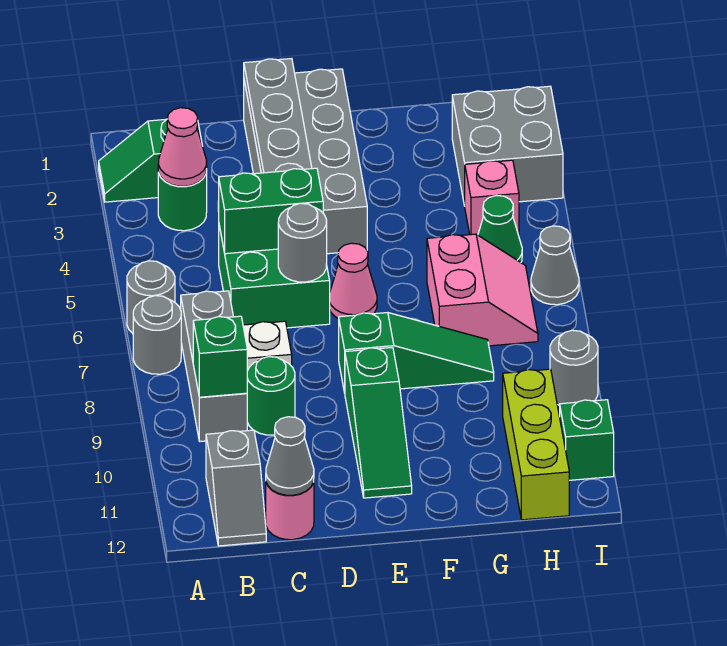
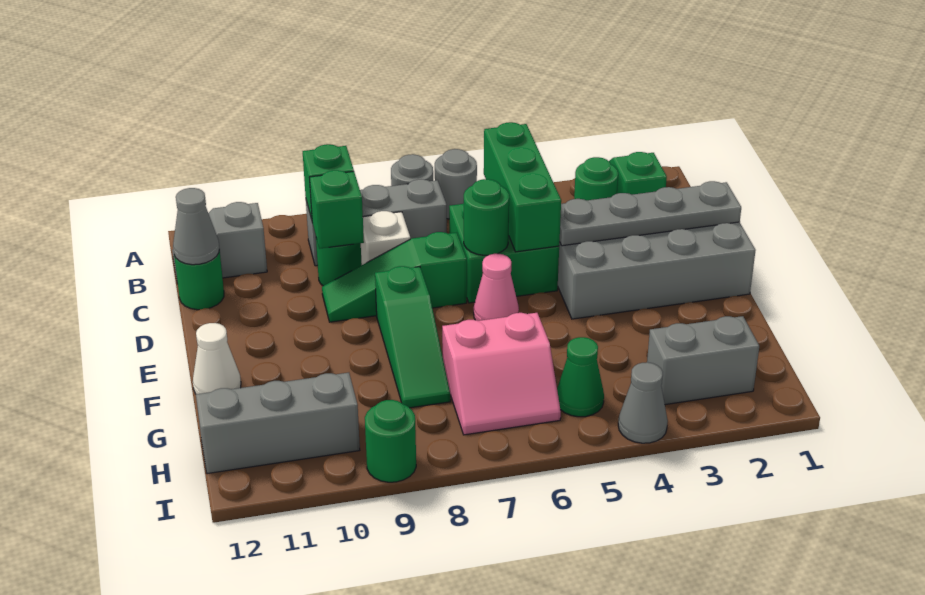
pink 1x1 cone [158,108,207,186] -> none
green 1x2 brick [219,168,323,254] -> green 1x3 brick [484,122,561,252]
pink 1x1 round brick [266,482,314,540] -> green 1x1 round brick [174,249,224,310]
grey 1x1 round brick [278,203,327,282] -> green 1x1 round brick [464,179,509,255]
green 1x3 slope [345,347,412,498] -> green 1x3 slope moved to [322,232,467,322]
none -> white 1x1 cone [193,323,241,394]
grey 2x2 brick [452,86,563,206] -> grey 1x2 brick [647,316,759,405]
pink 1x1 brick [465,160,519,235] -> none
lime 1x3 brick [503,369,569,520] -> grey 1x3 brick [196,373,360,474]
grey 1x1 cone [531,226,579,305] -> grey 1x1 cone moved to [618,362,668,443]
grey 1x1 round brick [550,330,598,406] -> green 1x1 round brick [365,400,416,482]
green 1x1 brick [560,400,614,480] -> green 1x1 brick moved to [309,170,364,249]

